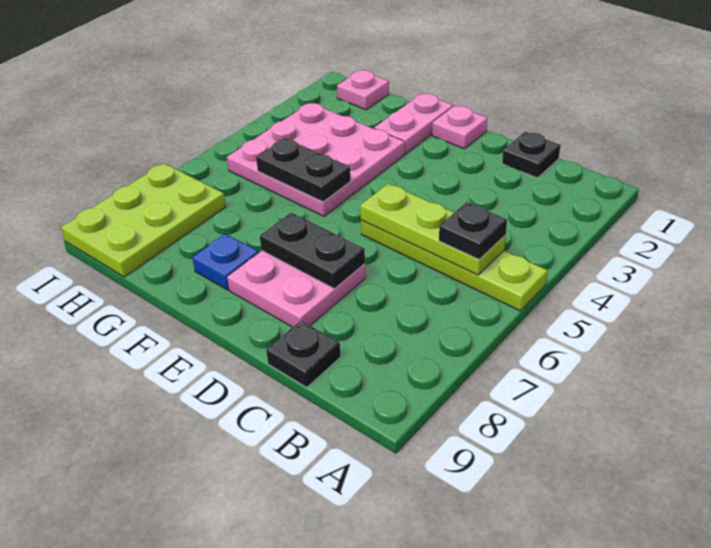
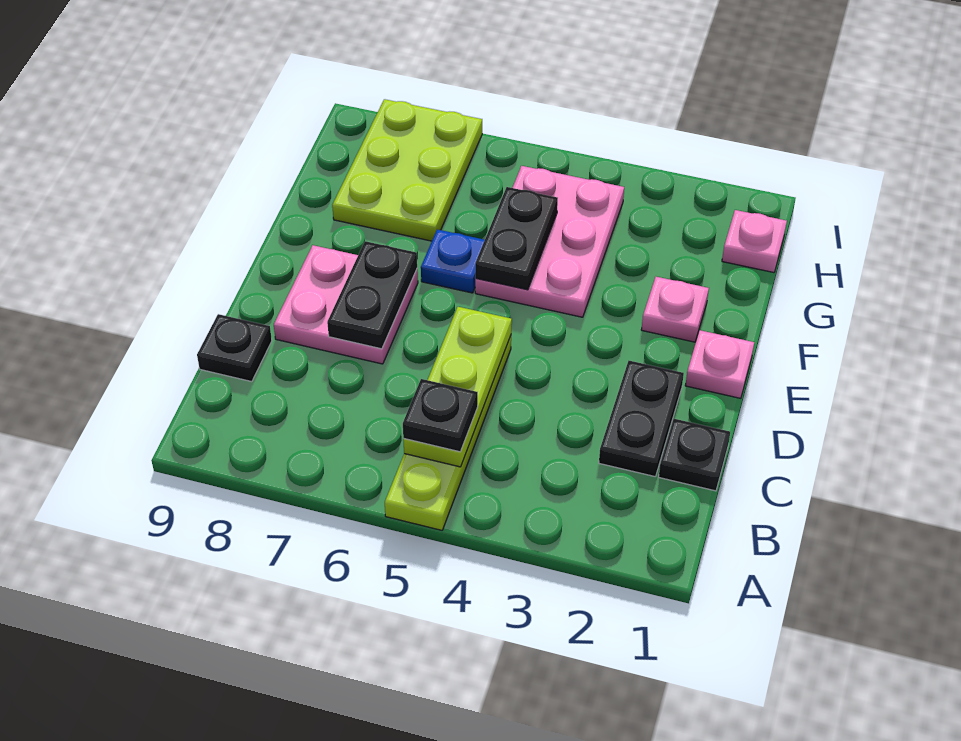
none -> black 1x2 plate [599,361,684,476]
pink 1x2 plate [374,93,453,154] -> pink 1x1 plate [641,277,709,342]
pink 3x3 plate [227,103,405,216] -> pink 2x3 plate [475,166,624,317]
blue 1x1 plate [192,234,258,290] -> blue 1x1 plate moved to [421,229,485,293]
lime 2x3 plate [61,163,226,277] -> lime 2x3 plate turned to [332,99,482,241]

